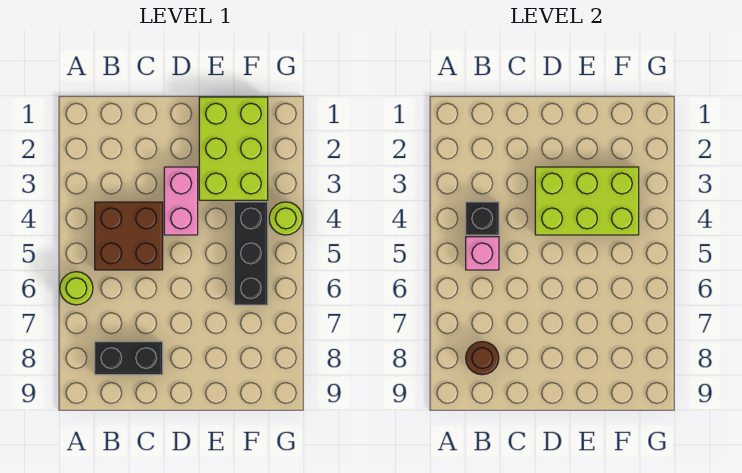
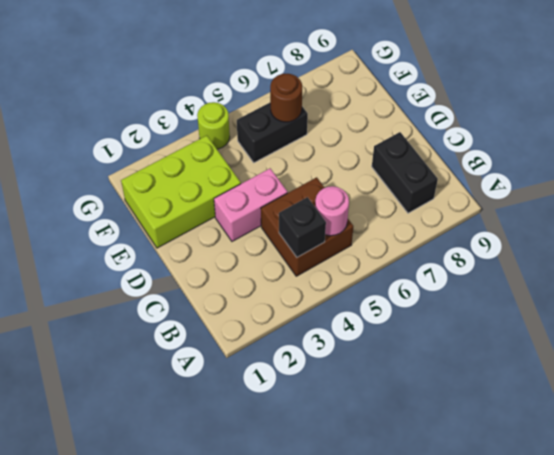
lime 1x1 round brick [60,272,93,305] -> none
pink 1x1 brick [466,237,499,270] -> pink 1x1 round brick [315,186,349,236]
brown 1x1 round brick [466,342,499,375] -> brown 1x1 round brick moved to [270,74,302,122]
lime 2x3 brick [535,167,639,235] -> none
black 1x3 brick [234,202,268,305] -> black 1x2 brick [237,103,308,163]

